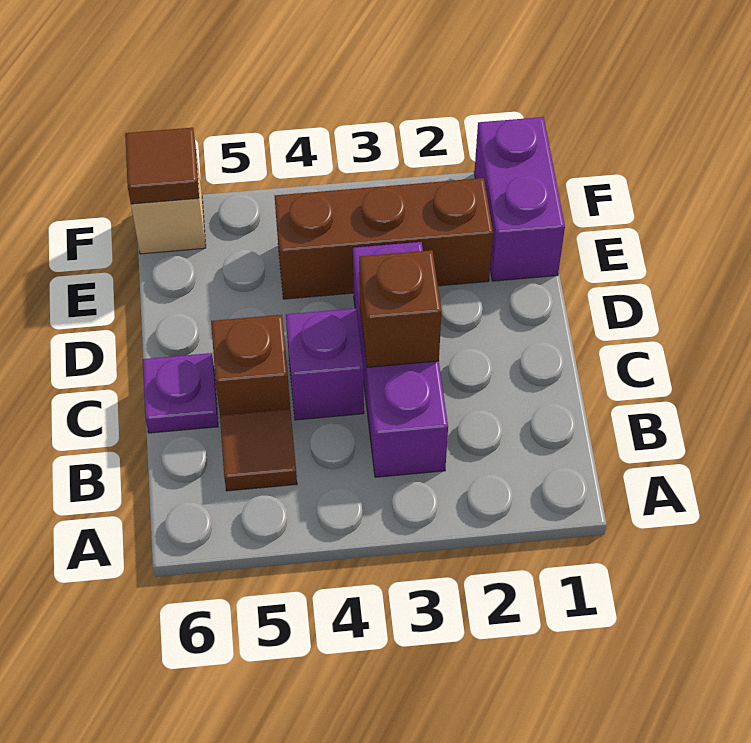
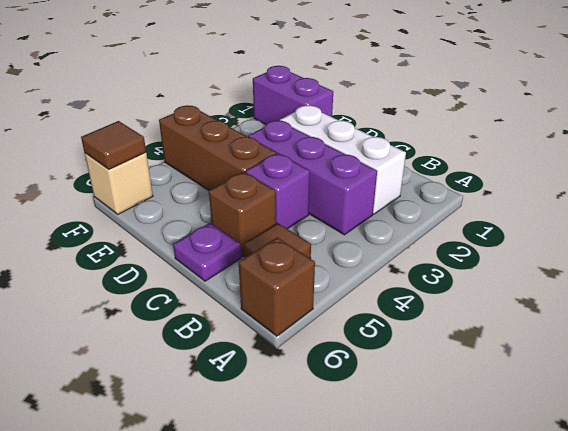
none -> white 1x3 brick [280,105,406,214]
brown 1x1 brick [359,250,442,367] -> brown 1x1 brick moved to [239,237,315,336]
brown 1x3 brick [275,178,493,299] -> brown 1x3 brick turned to [159,105,276,190]

